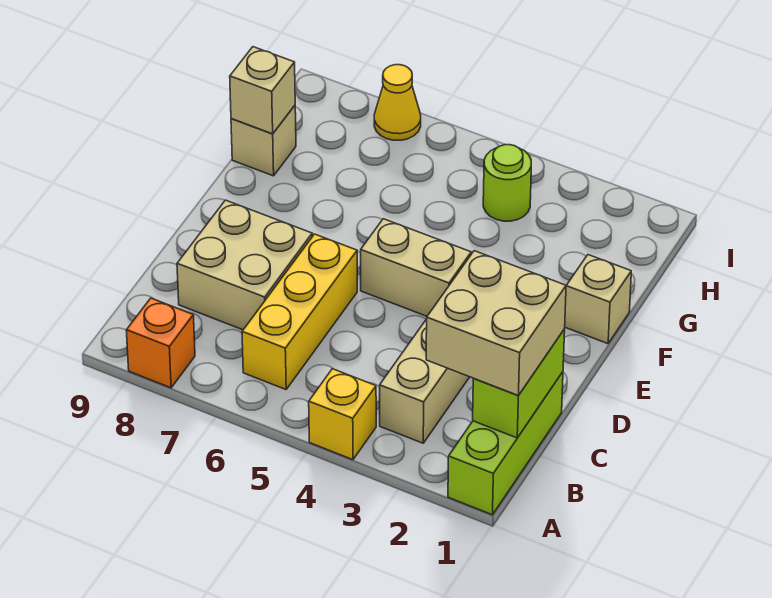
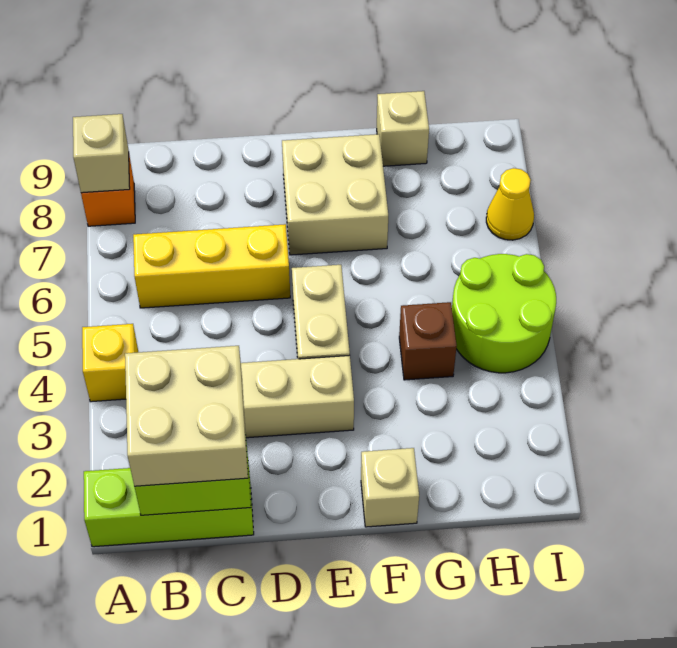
tan 2x2 brick [177,200,312,330] -> tan 2x2 brick moved to [282,134,388,255]
none -> brown 1x1 brick [399,302,457,380]
tan 1x1 brick [230,47,295,134] -> tan 1x1 brick moved to [73,114,130,193]
lime 1x1 round brick [483,145,531,221] -> lime 2x2 round brick [452,254,556,373]

